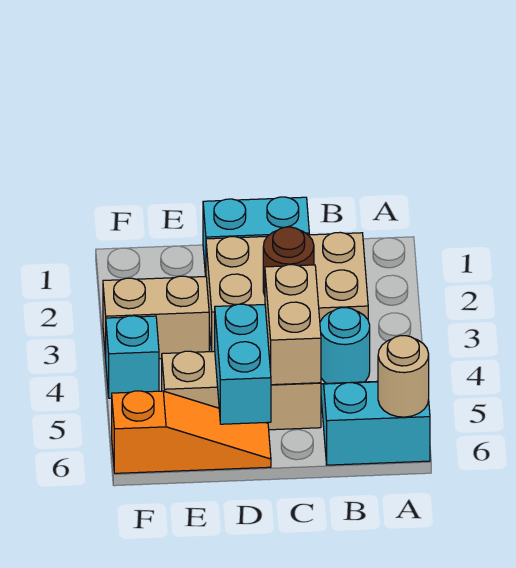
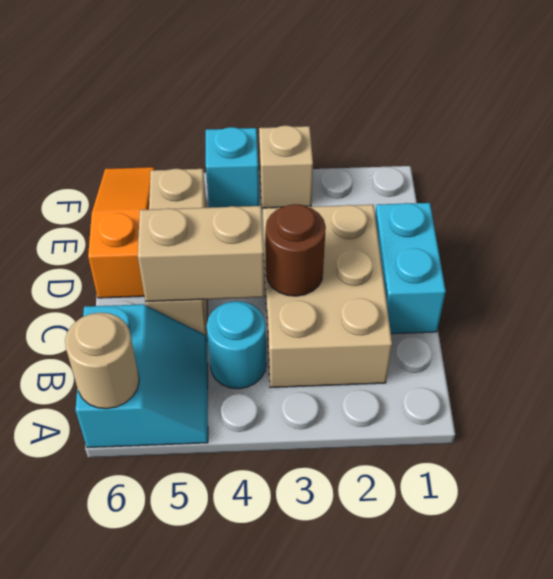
cyan 1x2 brick [215,304,271,424] -> none
orange 1x3 slope [112,391,271,473] -> orange 1x3 slope turned to [88,167,155,298]
tan 1x2 brick [103,276,209,359] -> tan 1x1 brick [259,126,313,208]

